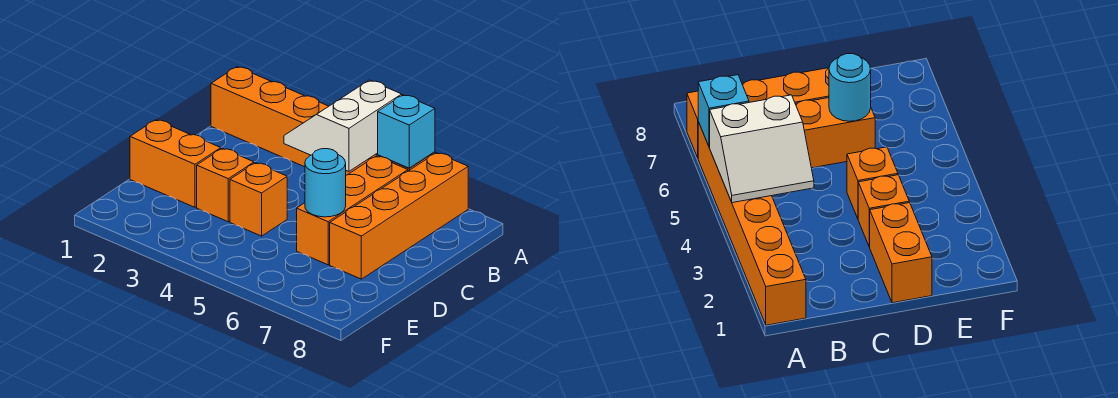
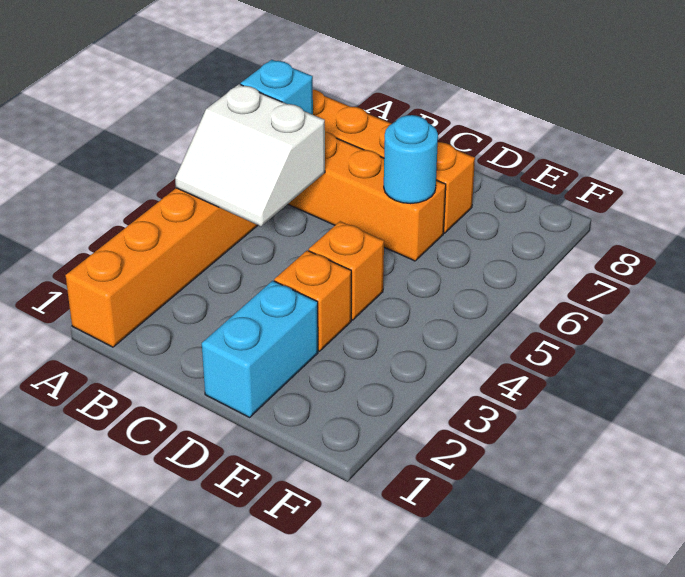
orange 1x2 brick [130,120,221,207] -> cyan 1x2 brick [202,281,318,417]

